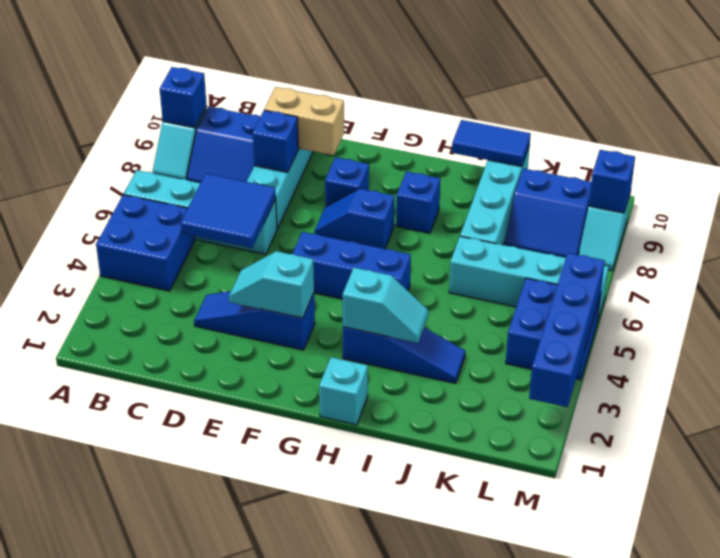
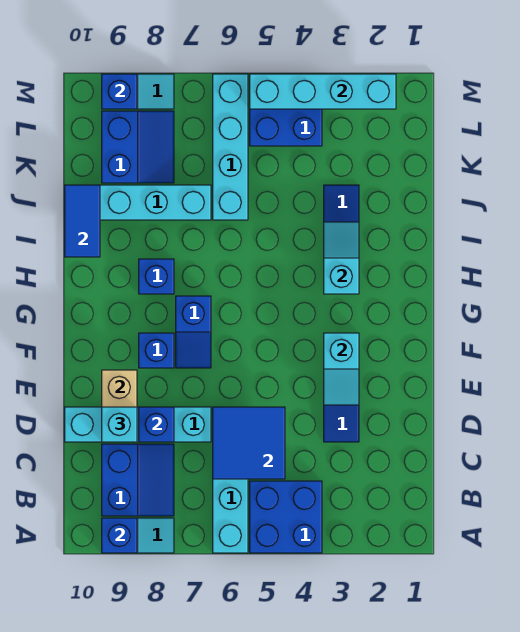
blue 1x3 brick [292,232,411,299] -> none
cyan 1x1 brick [319,357,368,425] -> cyan 1x1 brick moved to [102,407,137,442]
blue 1x4 brick [529,253,605,407] -> cyan 1x4 brick [250,74,396,109]

